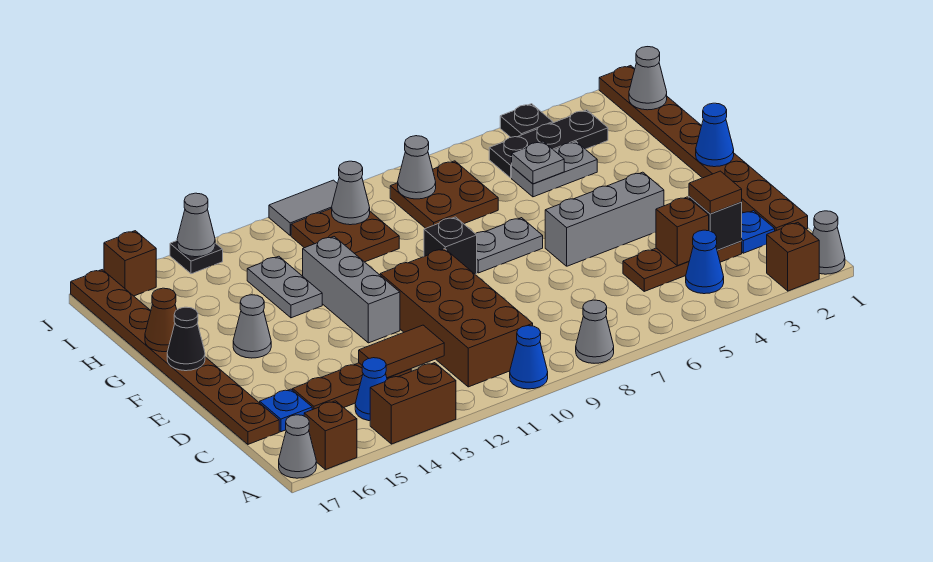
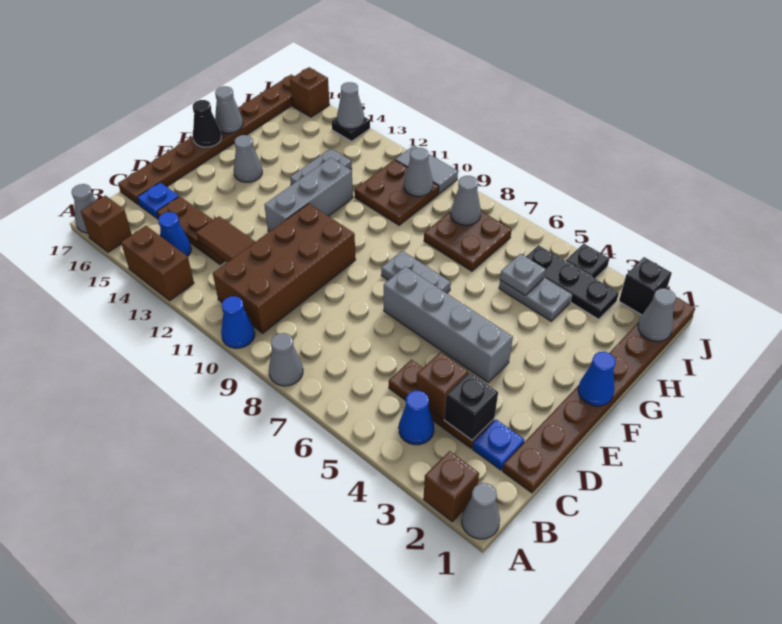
brown 1x1 tile [689,171,742,214] -> none
grey 1x3 brick [545,172,664,266] -> grey 1x4 brick [384,266,513,382]
black 1x1 brick [424,217,477,274] -> black 1x1 brick moved to [619,257,672,315]
brown 1x1 cone [145,288,177,352] -> grey 1x1 cone [215,86,243,133]

